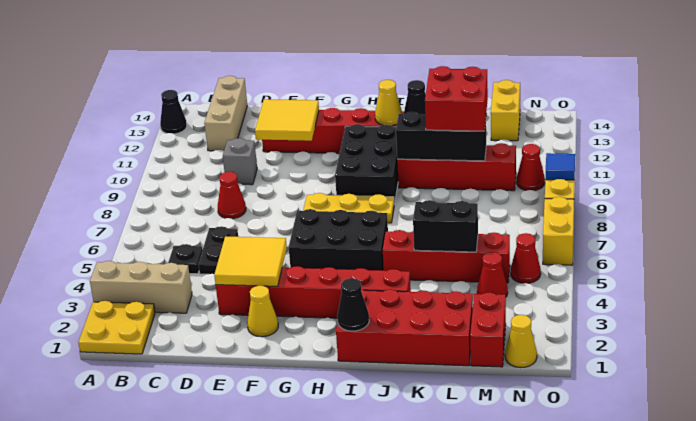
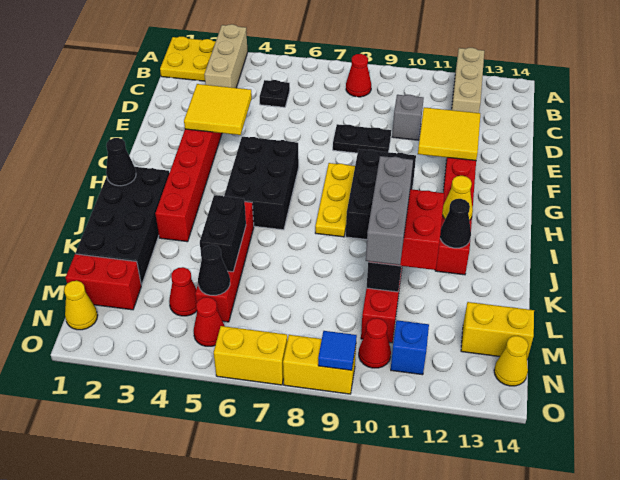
black 1x1 cone [160,90,187,134] -> black 1x1 cone moved to [198,245,230,295]
tan 1x3 brick [204,76,247,151] -> tan 1x3 brick turned to [452,48,484,113]
black 1x2 plate [198,226,238,274] -> black 1x2 plate moved to [333,124,391,153]
red 1x1 cone [218,172,246,219] -> red 1x1 cone moved to [346,54,371,97]
yellow 1x1 cone [247,286,278,337] -> yellow 1x1 cone moved to [494,336,528,386]
black 2x3 brick [335,124,398,205] -> black 2x3 brick turned to [346,149,416,240]
red 2x4 brick [336,289,473,366] -> black 2x4 brick [76,167,169,285]
none -> grey 1x3 brick [366,156,413,265]
none -> blue 1x1 brick [391,320,429,375]

